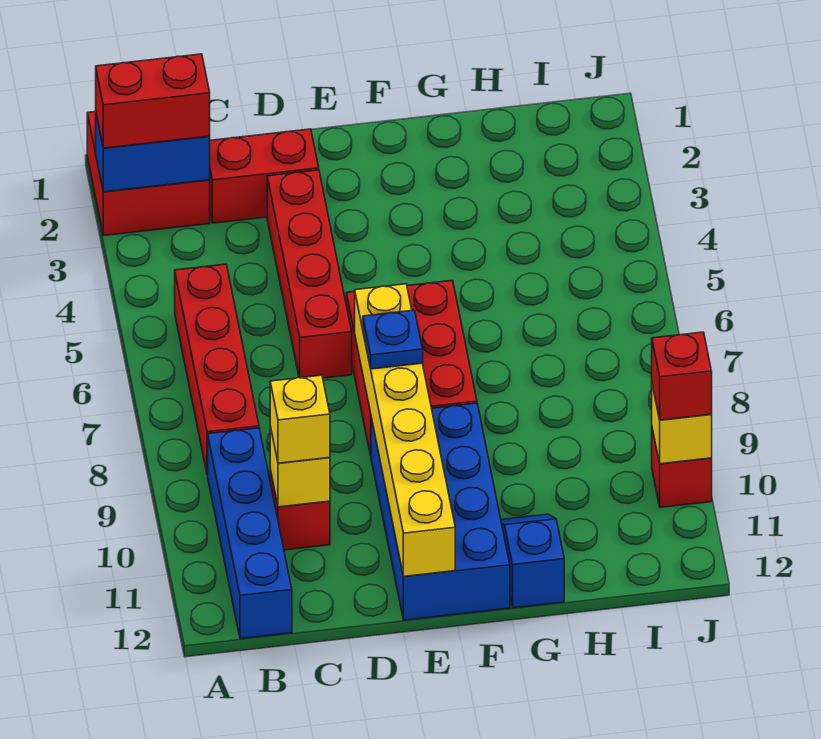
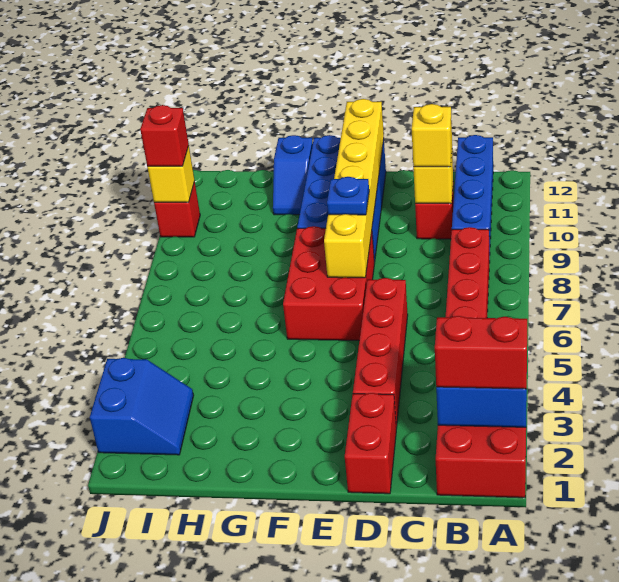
red 1x2 brick [210,129,319,223] -> red 1x2 brick turned to [345,393,396,494]
none -> blue 2x2 slope [90,358,194,455]

